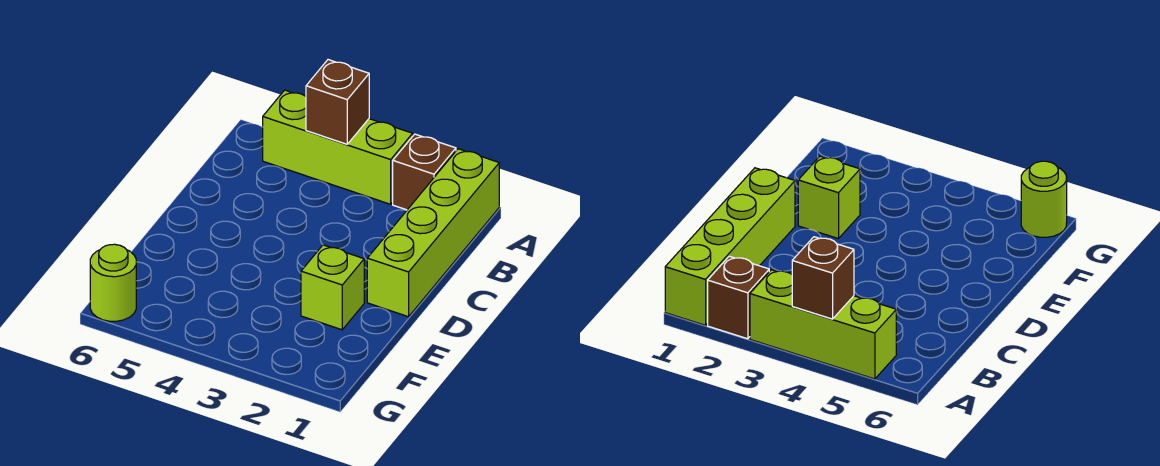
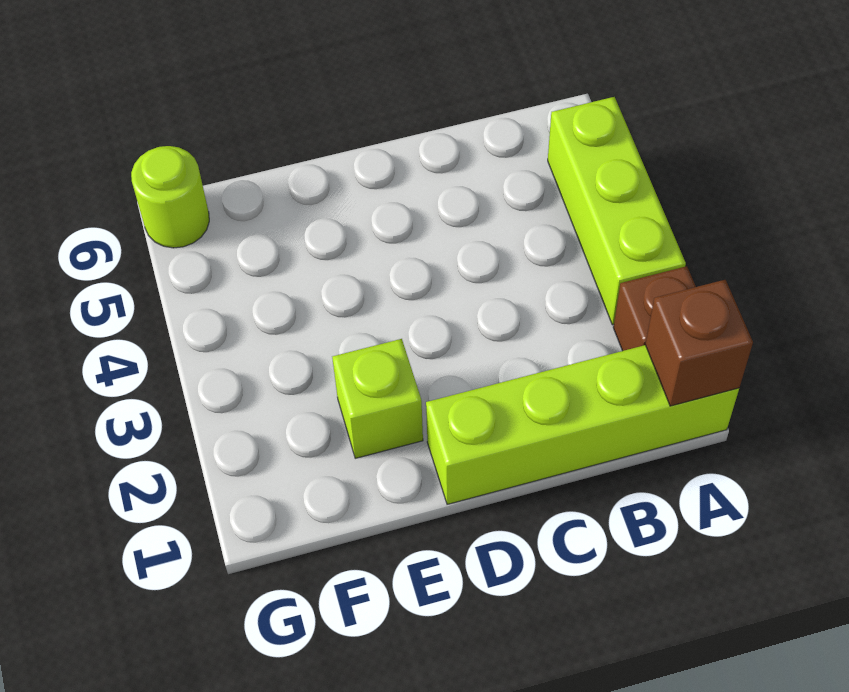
brown 1x1 brick [306,60,369,144] -> brown 1x1 brick moved to [645,280,753,406]

